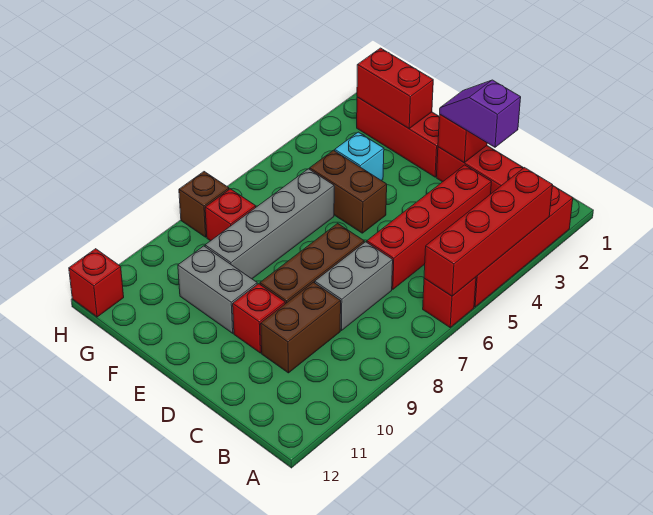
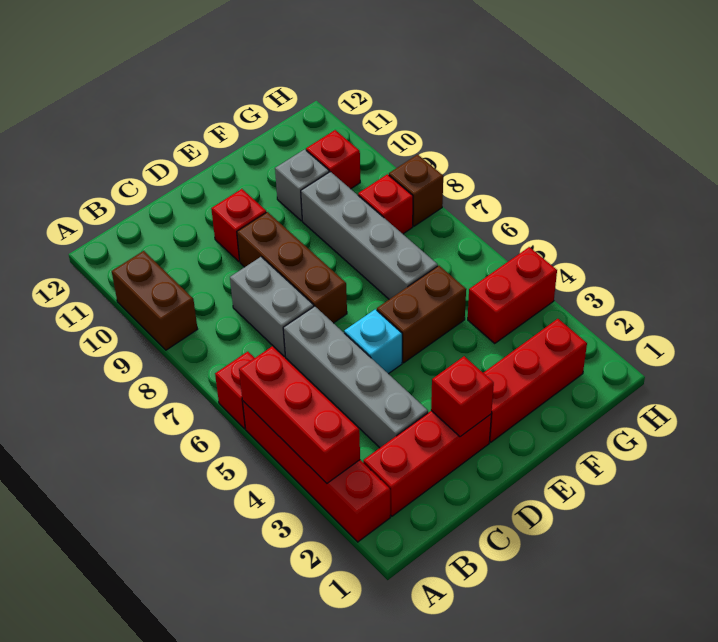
red 1x4 brick [424,168,553,296] -> red 1x3 brick [239,346,360,483]
purple 1x2 slope [440,80,521,147] -> none
red 1x4 brick [367,165,491,289] -> grey 1x4 brick [283,306,428,448]
brown 1x2 brick [261,282,341,373] -> brown 1x2 brick moved to [112,251,197,350]
grey 1x2 brick [178,246,257,333] -> grey 1x1 brick [275,149,329,221]
red 1x2 brick [357,48,433,128] -> red 1x2 brick moved to [468,247,557,343]
cyan 1x1 brick [335,132,384,181] -> cyan 1x1 brick moved to [344,309,402,374]
red 1x1 brick [69,249,124,317] -> red 1x1 brick moved to [306,130,360,189]

